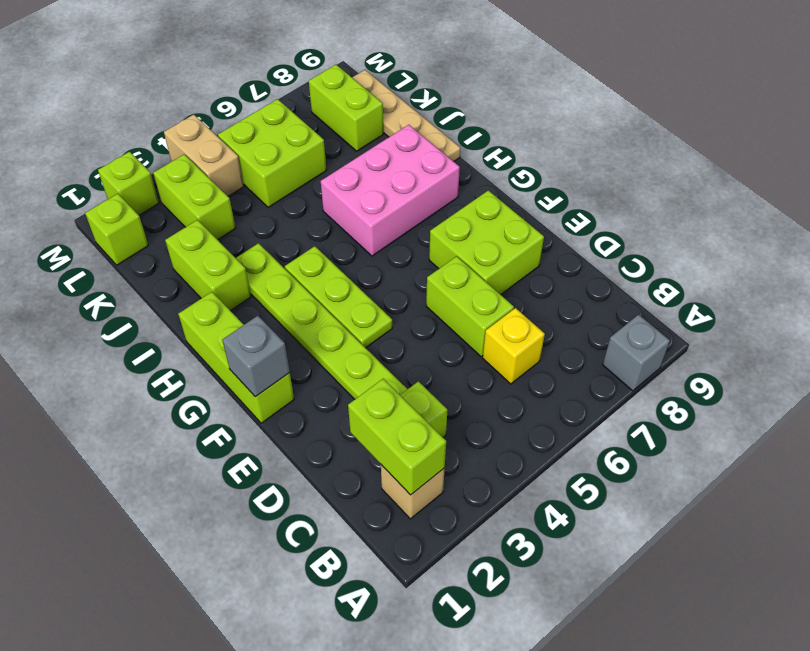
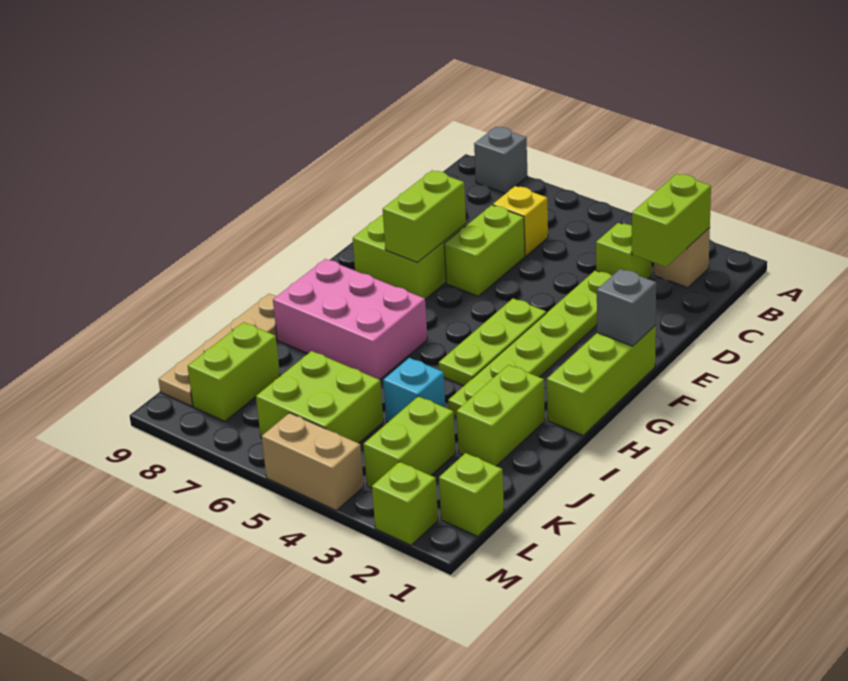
none -> lime 1x2 brick [383,171,466,262]
none -> cyan 1x1 brick [383,358,445,422]
tan 1x2 brick [164,115,244,196] -> tan 1x2 brick turned to [262,413,364,511]

